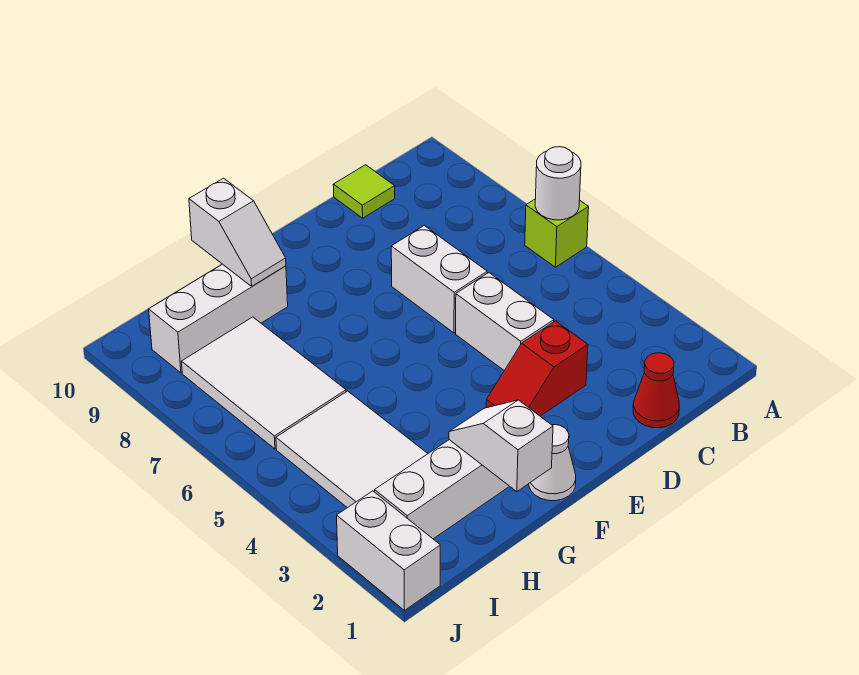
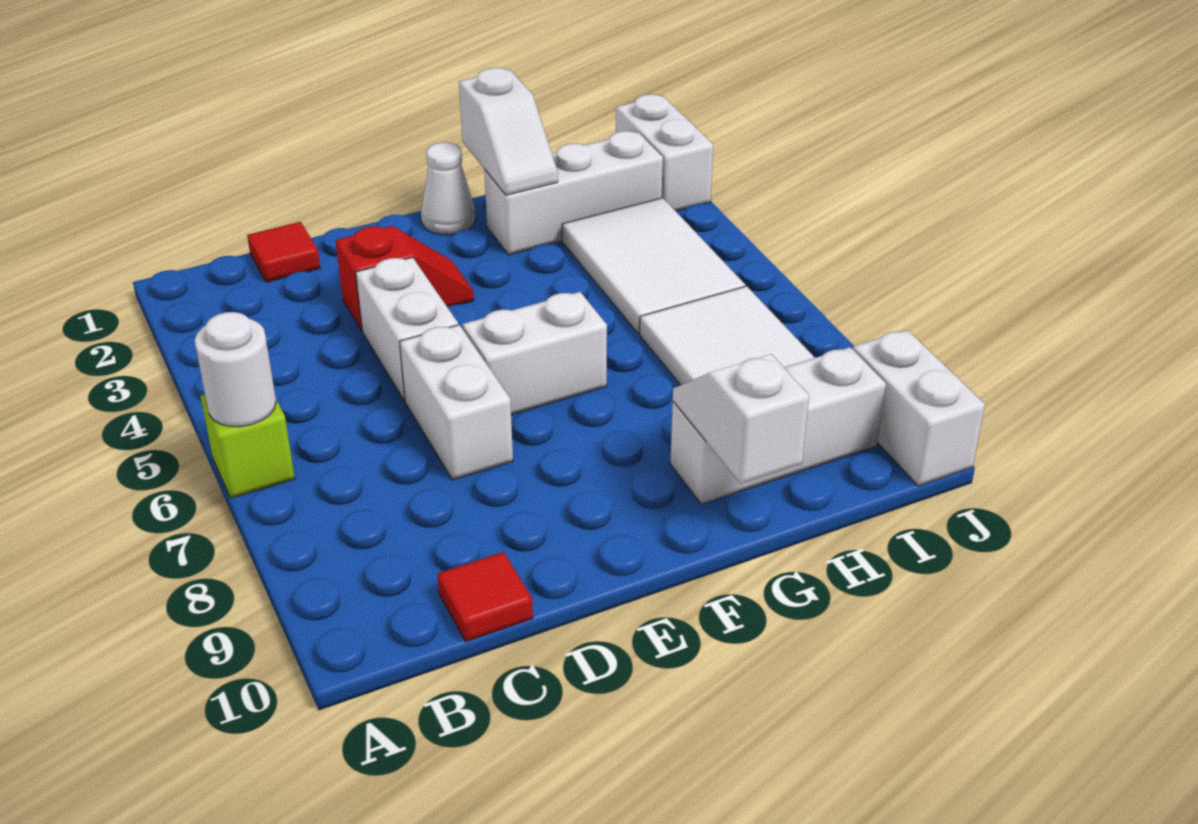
red 1x1 cone [633,353,679,428] -> red 1x1 tile [247,222,320,282]
lime 1x1 tile [333,165,395,218] -> red 1x1 tile [437,552,533,642]
none -> white 1x2 brick [462,292,607,415]
none -> white 1x2 brick [853,330,985,486]

